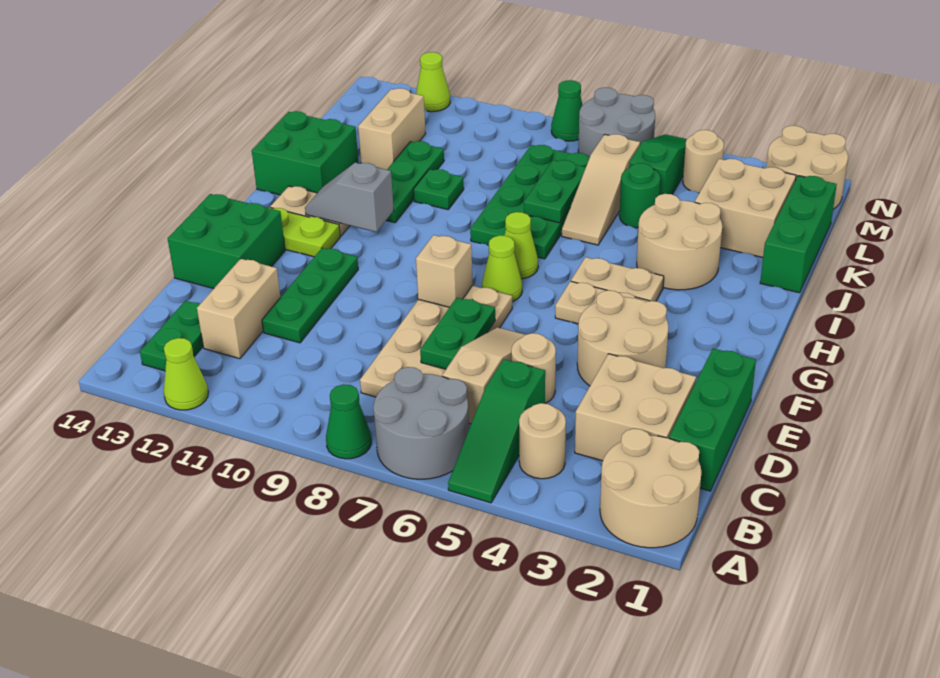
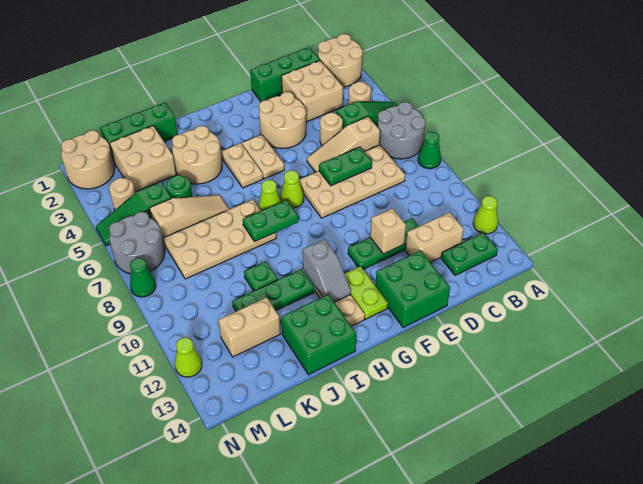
tan 1x1 brick [416,235,473,307] -> tan 1x1 brick moved to [370,208,406,254]
green 2x4 plate [470,145,589,259] -> tan 2x4 plate [163,200,276,279]
green 1x2 plate [524,160,586,223] -> green 1x2 plate moved to [243,200,298,242]

